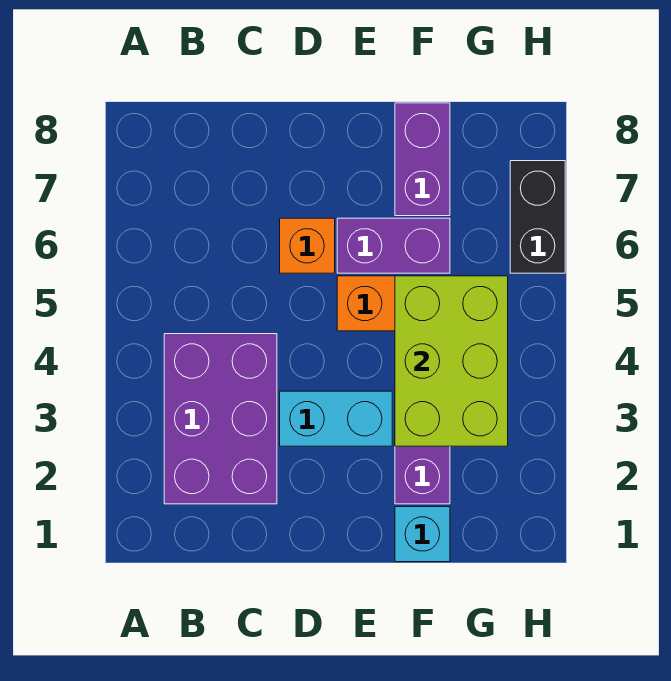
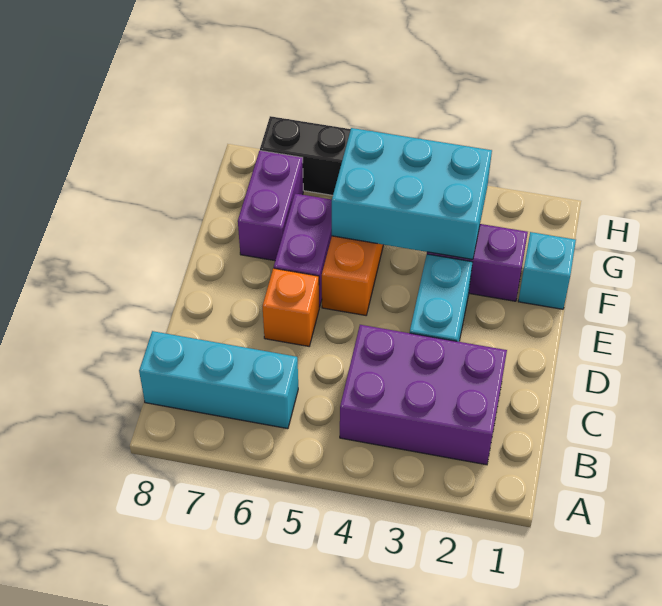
none -> cyan 1x3 brick [139,331,298,429]
lime 2x3 brick [395,276,508,446] -> cyan 2x3 brick [332,128,492,259]
purple 1x2 brick [395,103,450,216] -> purple 1x2 brick turned to [238,151,303,261]

